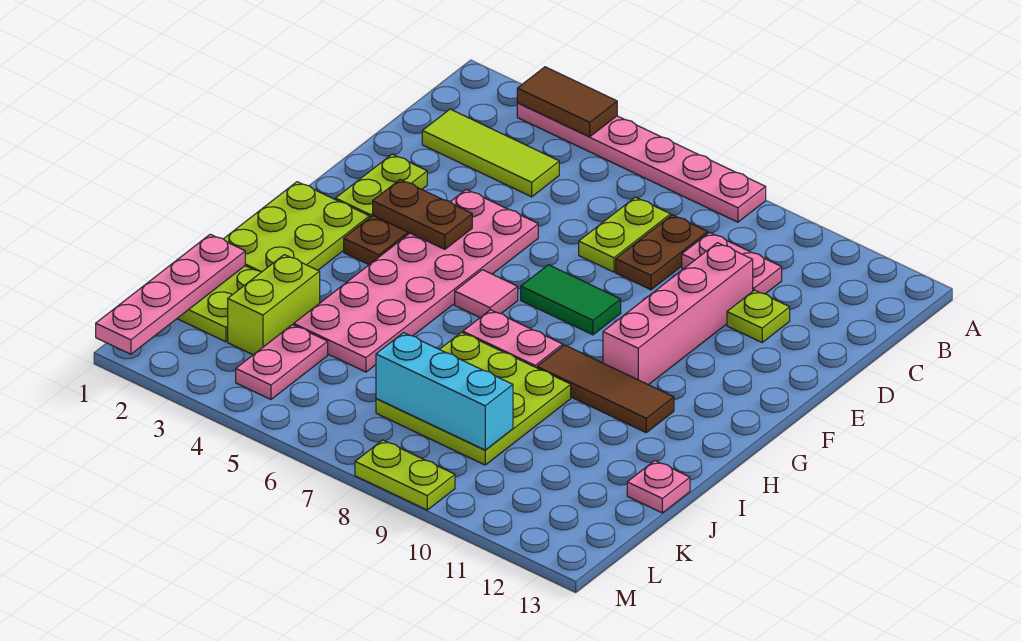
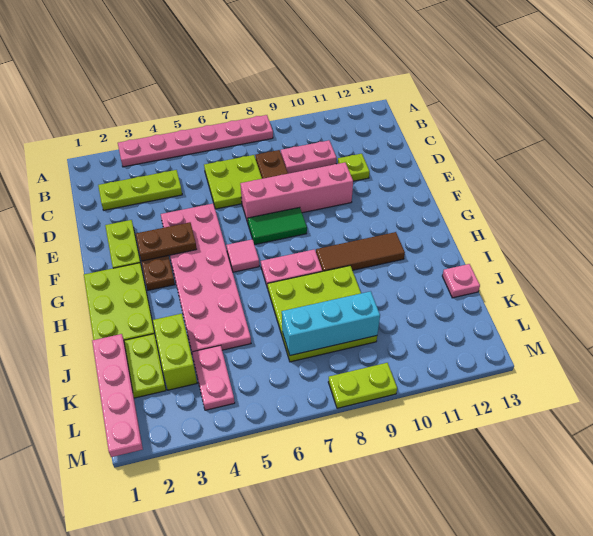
brown 1x2 tile [517,67,617,137] -> none
lime 1x3 tile [422,109,559,197] -> lime 1x3 plate [98,170,182,210]
lime 1x2 plate [579,197,671,272] -> lime 2x2 plate [204,155,262,209]
pink 1x4 brick [603,243,753,385] -> pink 1x4 brick turned to [240,163,353,222]

